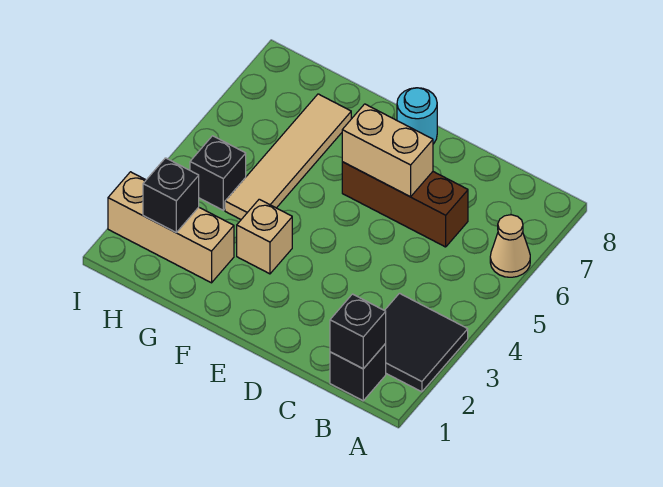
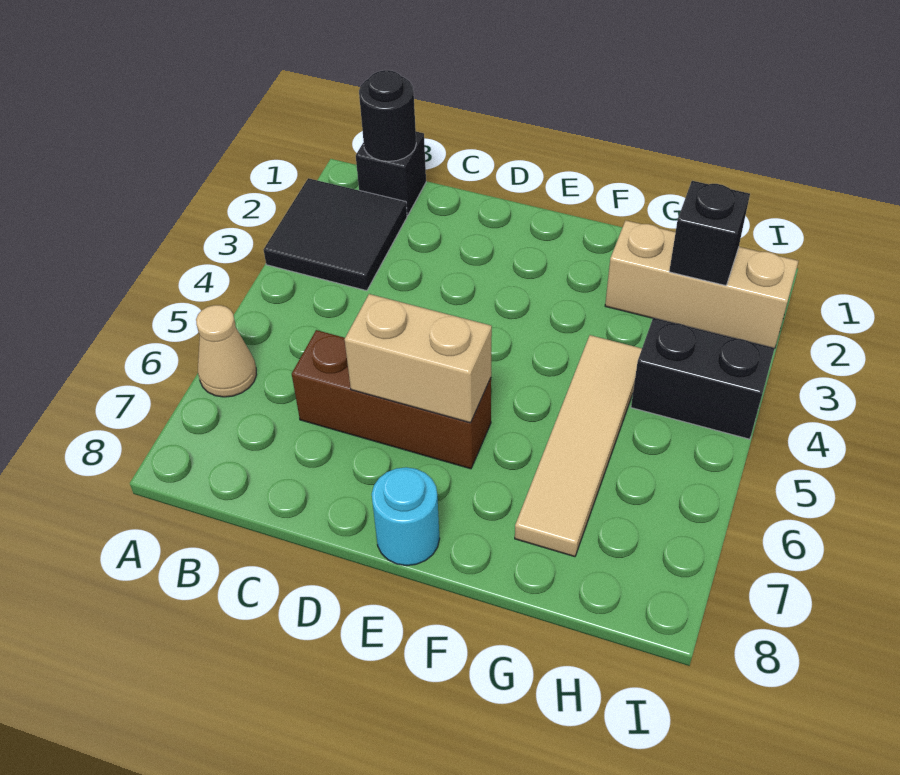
black 1x1 brick [330,294,386,369] -> black 1x1 round brick [359,70,416,161]
tan 1x1 brick [237,199,292,274] -> none
black 1x1 brick [190,136,246,210] -> black 1x2 brick [631,318,775,439]

